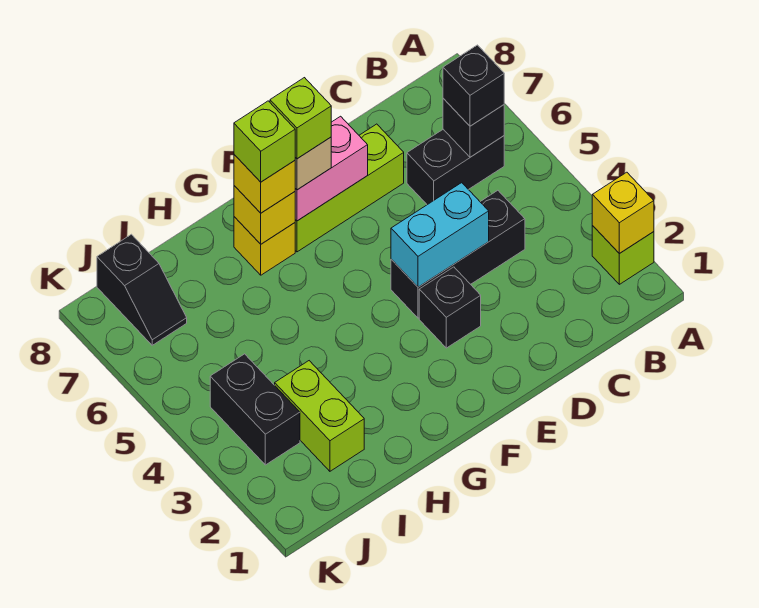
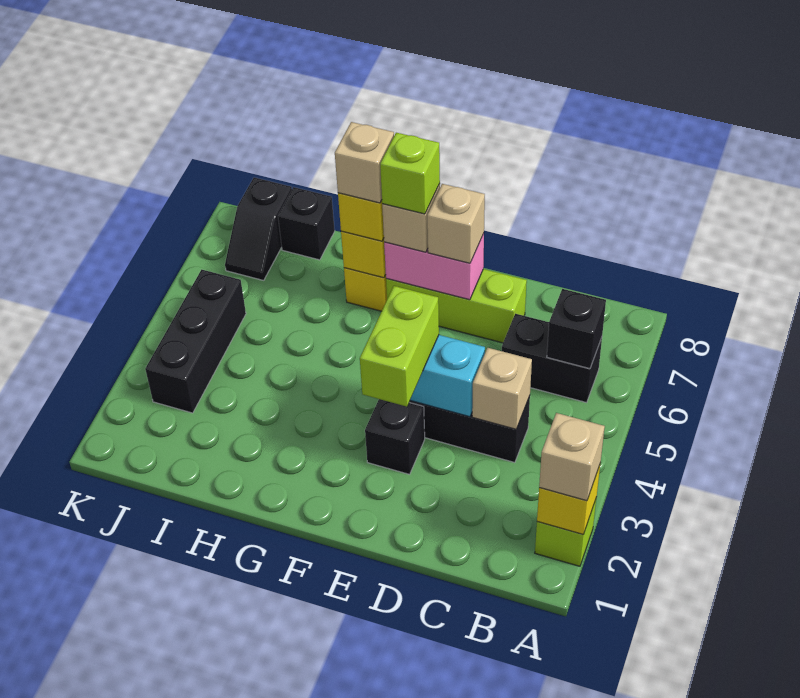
none -> tan 1x1 brick [539,413,605,501]
black 1x1 brick [443,45,504,126] -> black 1x1 brick moved to [278,187,335,260]
none -> tan 1x1 brick [472,348,532,429]
none -> tan 1x1 brick [427,184,485,263]
lime 1x1 brick [234,101,295,182] -> tan 1x1 brick [335,122,394,203]
lime 1x2 brick [275,361,364,471] -> lime 1x2 brick moved to [360,286,439,407]
black 1x2 brick [210,354,300,465] -> black 1x3 brick [145,270,246,413]

